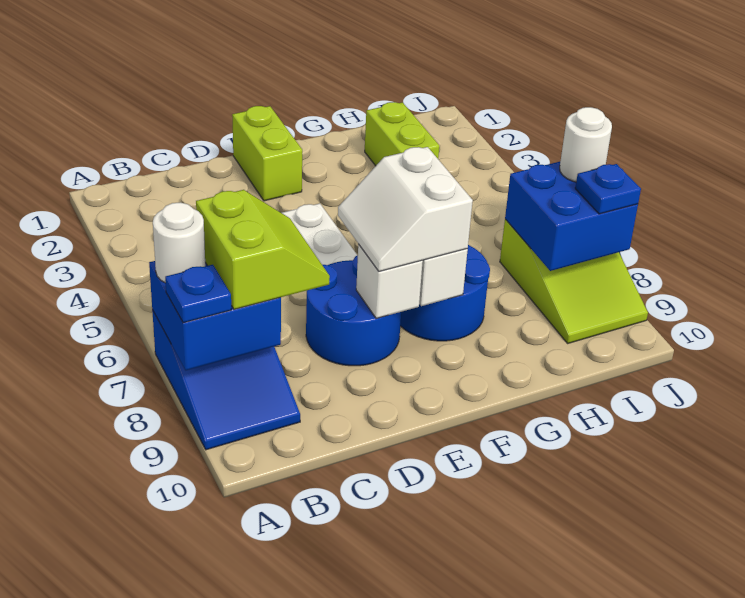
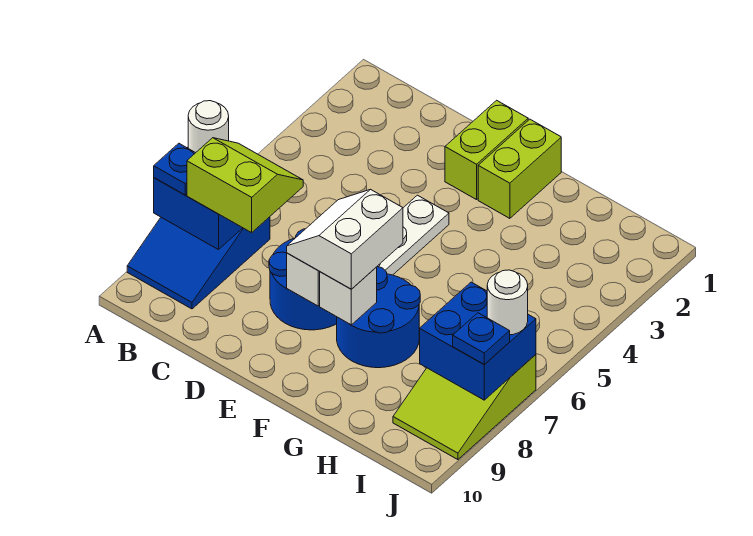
lime 2x2 slope [196,190,330,309] -> lime 2x2 slope turned to [187,138,303,233]
lime 1x2 brick [365,102,439,166] -> lime 1x2 brick moved to [478,119,561,218]

